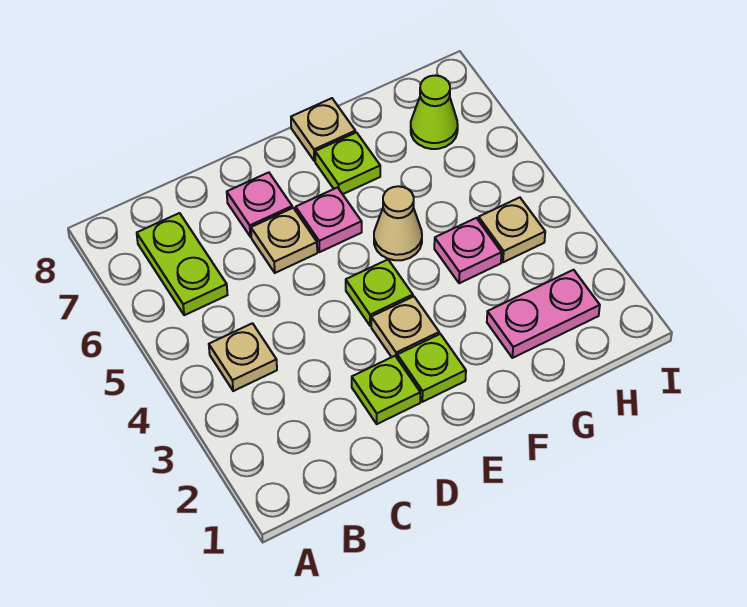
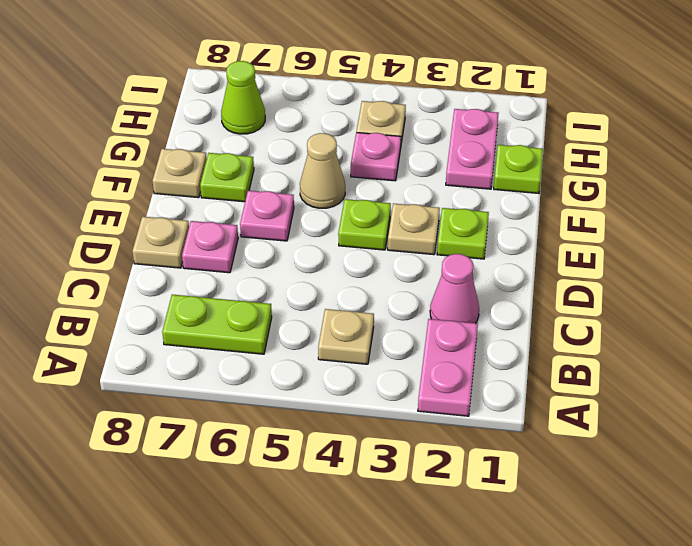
none -> pink 1x2 plate [418,319,478,416]
none -> pink 1x1 cone [430,254,479,323]
lime 1x1 plate [352,356,420,424] -> lime 1x1 plate moved to [494,145,543,193]
tan 1x1 plate [251,208,317,273] -> tan 1x1 plate moved to [133,216,189,268]

